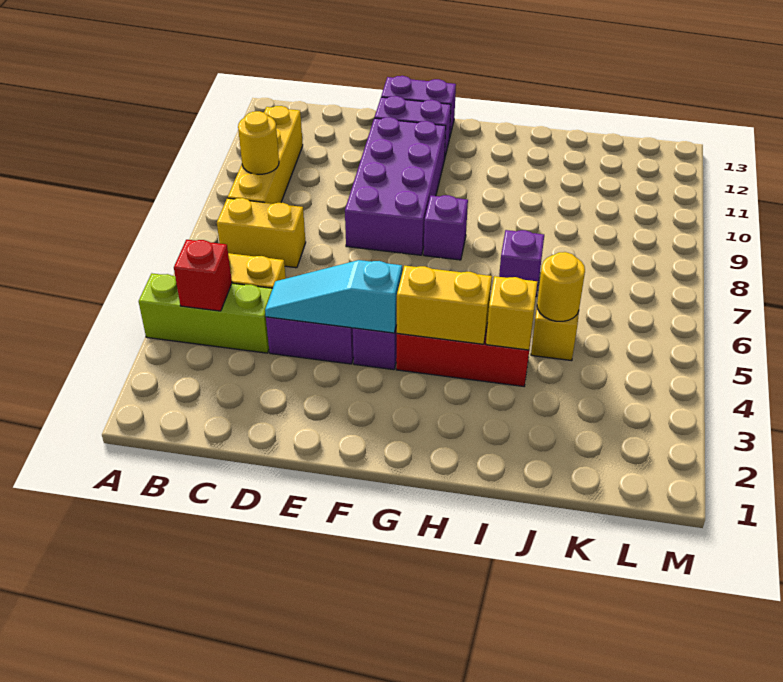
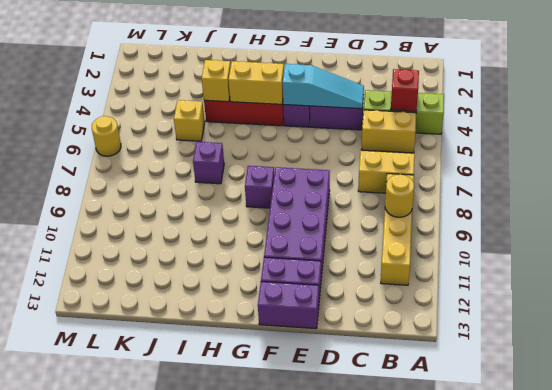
yellow 1x1 round brick [537,252,585,321] -> yellow 1x1 round brick moved to [92,116,121,156]

